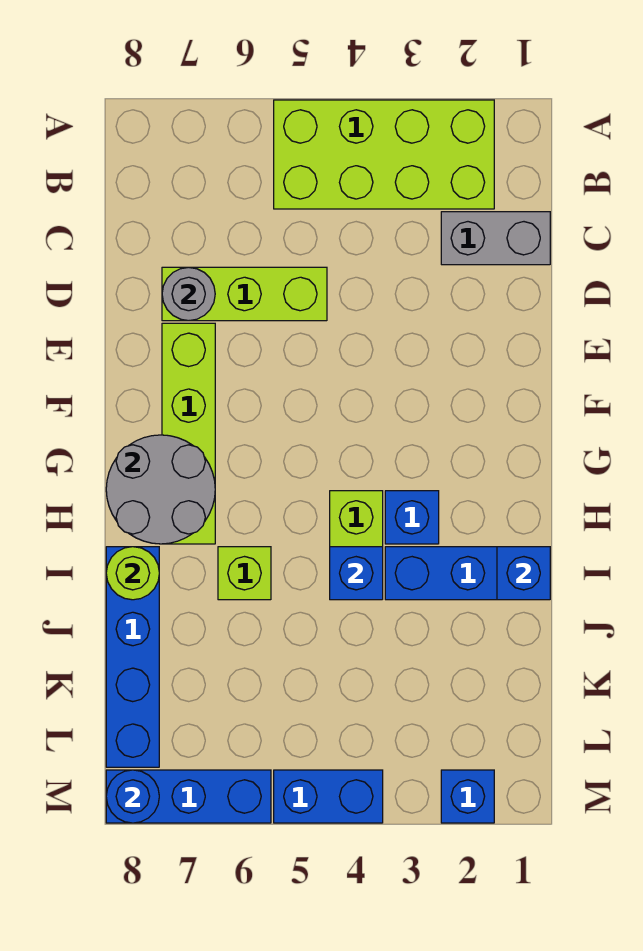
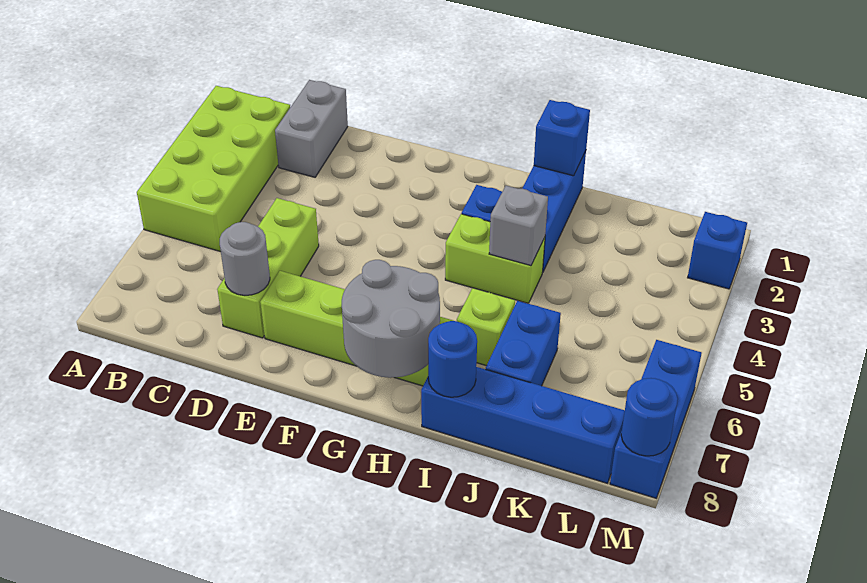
blue 1x1 brick [330,547,383,600] -> grey 1x1 brick [489,186,548,266]
lime 1x1 round brick [106,547,159,600] -> blue 1x1 round brick [428,321,477,397]
blue 1x2 brick [274,770,383,823] -> blue 1x2 brick moved to [486,301,561,386]

